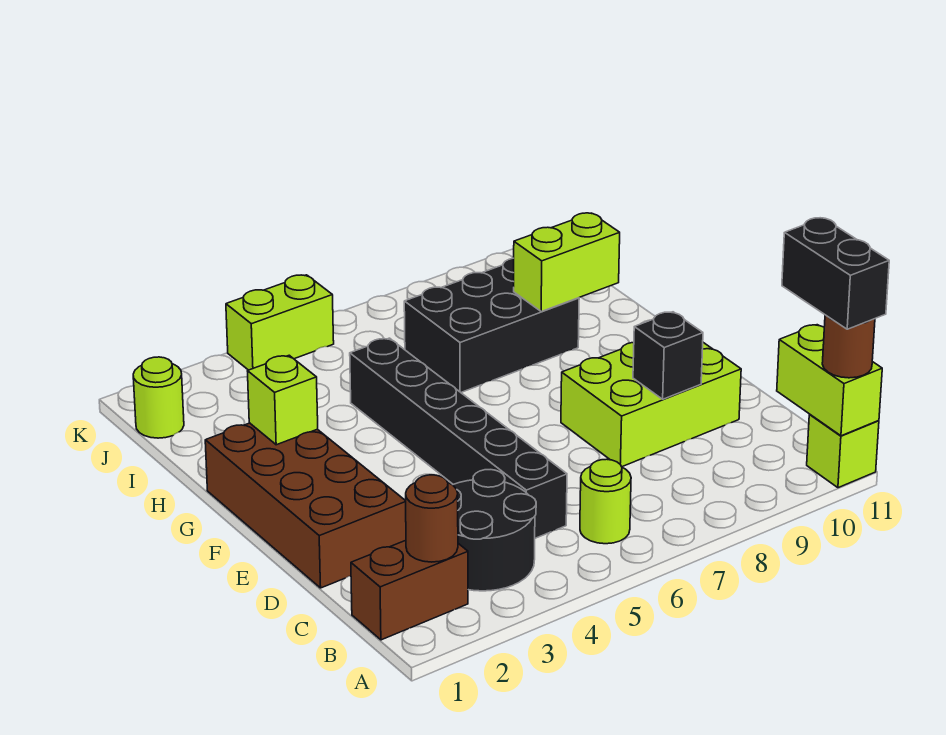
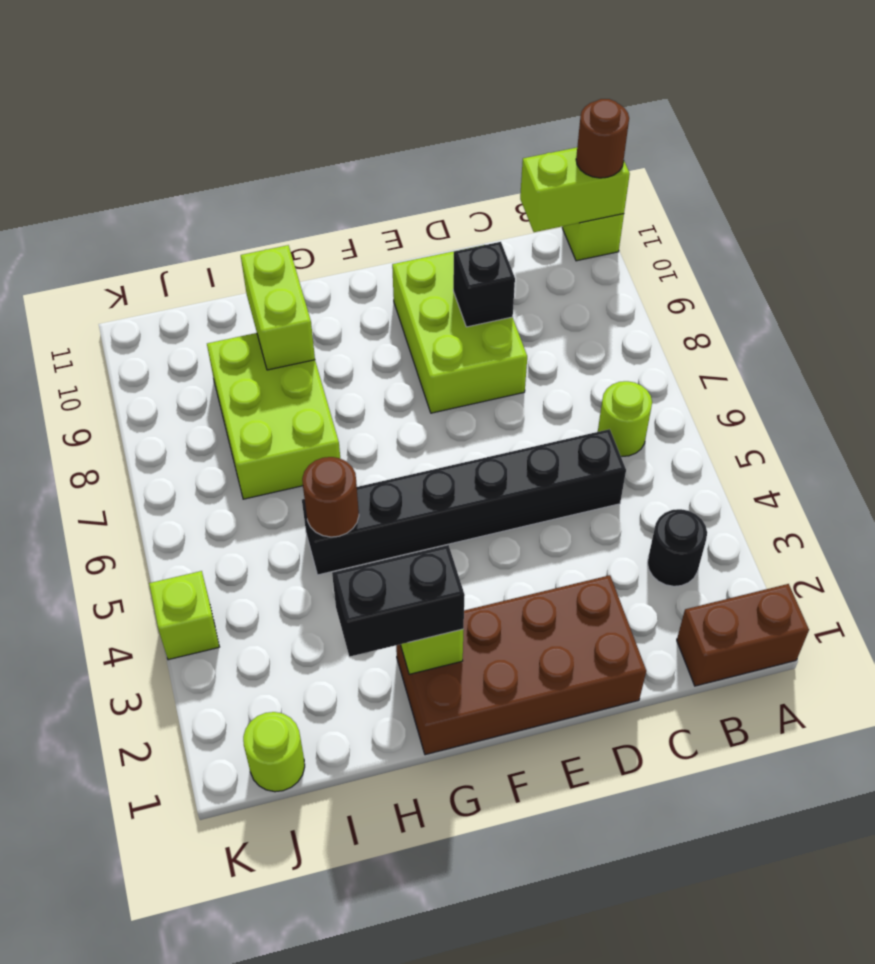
black 1x2 brick [782,218,889,329] -> black 1x2 brick moved to [332,545,465,657]
brown 1x2 brick [351,540,468,640] -> brown 1x2 brick turned to [677,584,809,686]
brown 1x1 round brick [406,475,458,562] -> brown 1x1 round brick moved to [302,457,359,537]
black 2x2 round brick [453,470,536,591] -> black 1x1 round brick [648,509,707,586]
black 2x3 brick [404,258,579,392] -> lime 2x3 brick [207,333,340,499]
lime 1x2 brick [226,275,334,370] -> lime 1x1 brick [149,571,219,660]

